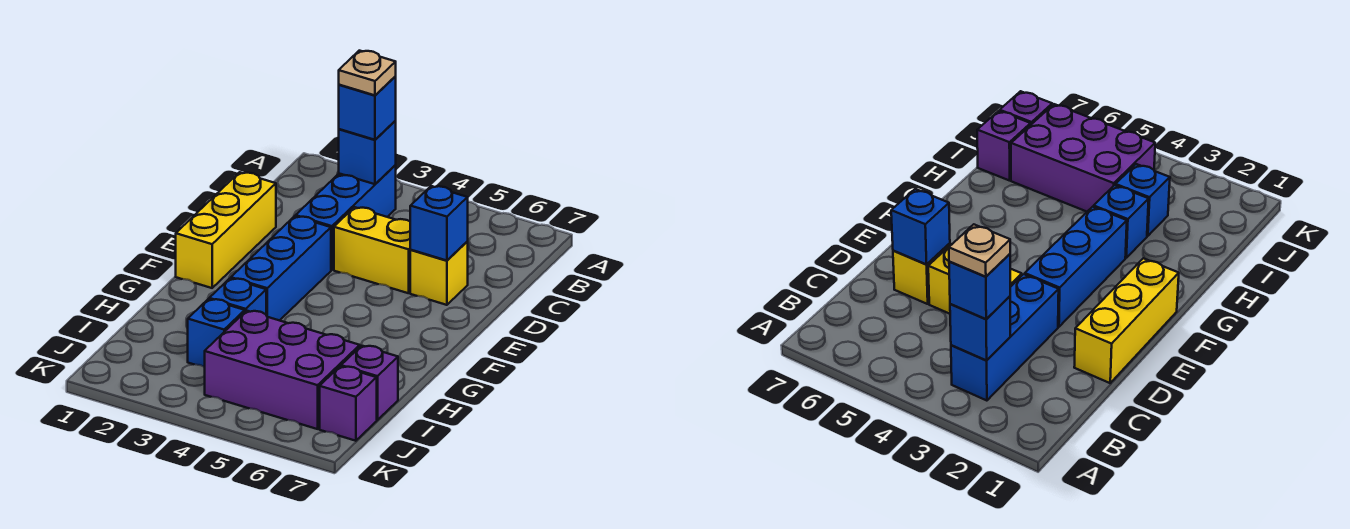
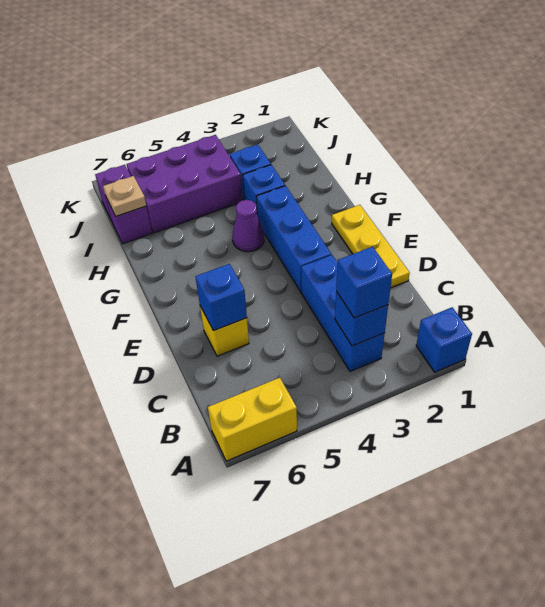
none -> blue 1x1 brick [416,307,472,372]
tan 1x1 plate [339,51,396,95] -> tan 1x1 plate moved to [103,176,146,216]
yellow 1x3 brick [176,172,276,288] -> yellow 1x3 plate [332,205,410,288]
yellow 1x2 brick [334,207,410,293] -> yellow 1x2 brick moved to [208,377,297,461]
none -> purple 1x1 cone [232,200,264,252]

